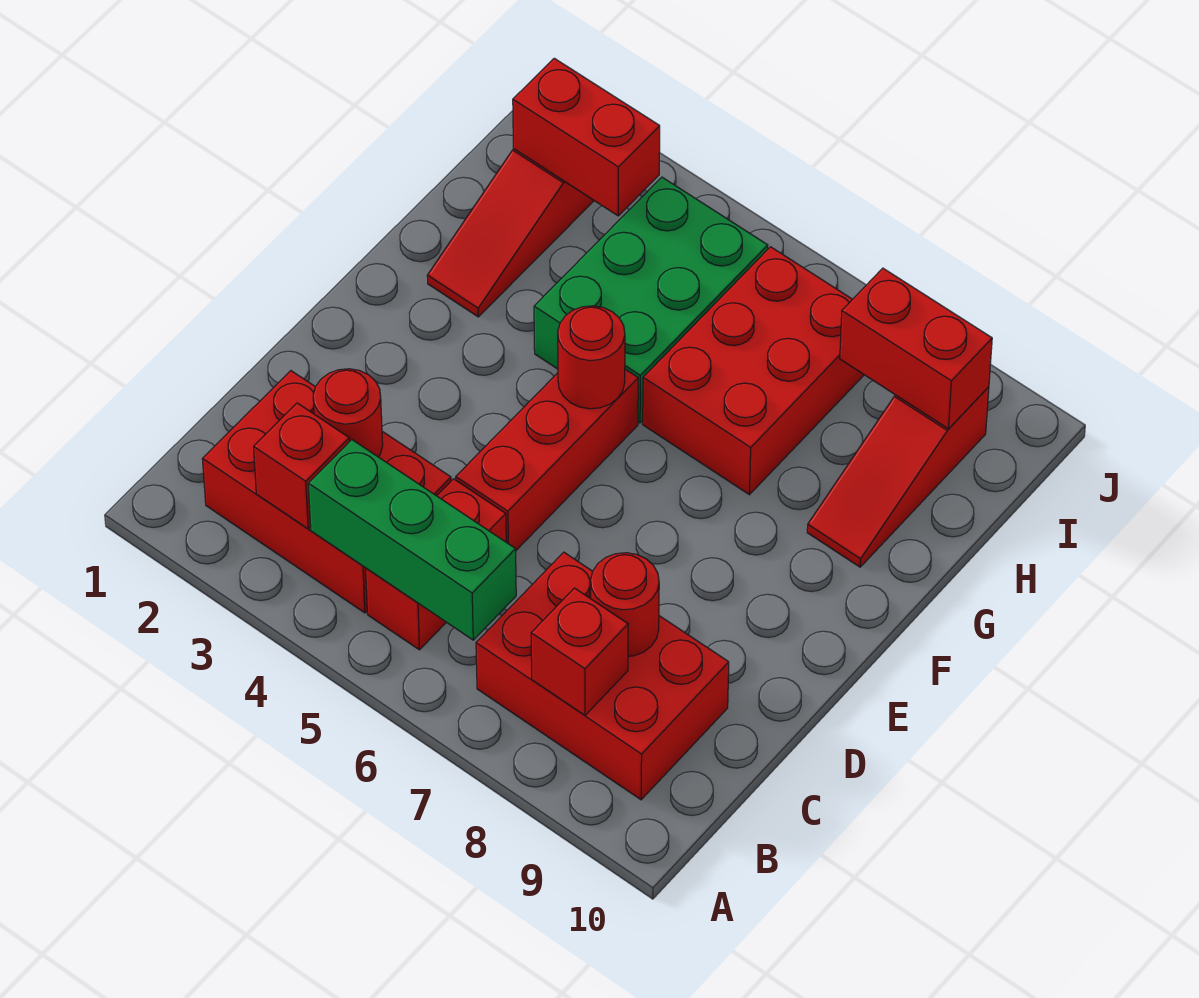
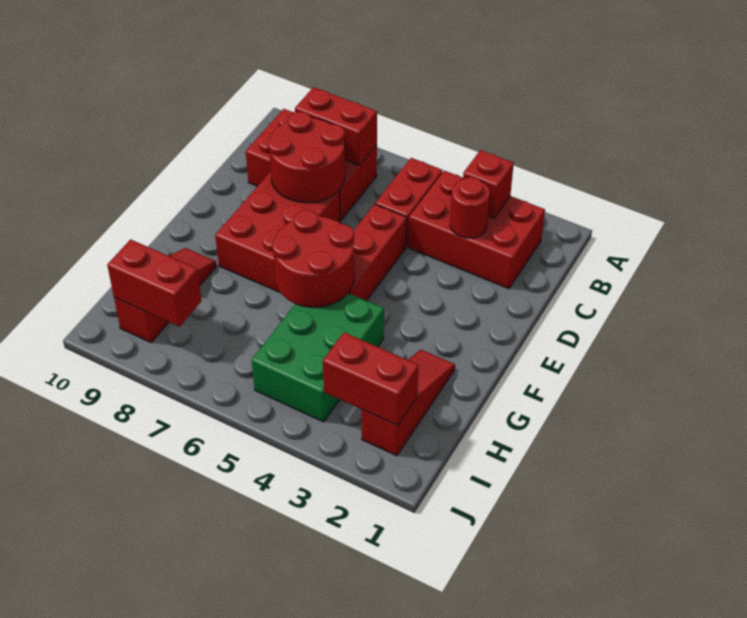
green 1x3 brick [308,440,516,640] -> none
red 1x1 brick [531,588,628,715] -> red 1x2 brick [295,87,377,165]
red 1x1 round brick [591,553,659,656] -> red 2x2 round brick [268,112,345,203]
red 1x1 round brick [558,306,625,409] -> red 2x2 round brick [272,210,354,307]
red 2x3 brick [643,247,864,495] -> red 2x3 brick moved to [215,171,340,292]

